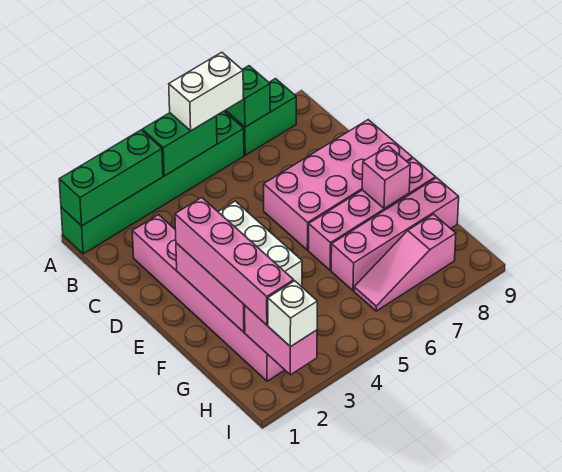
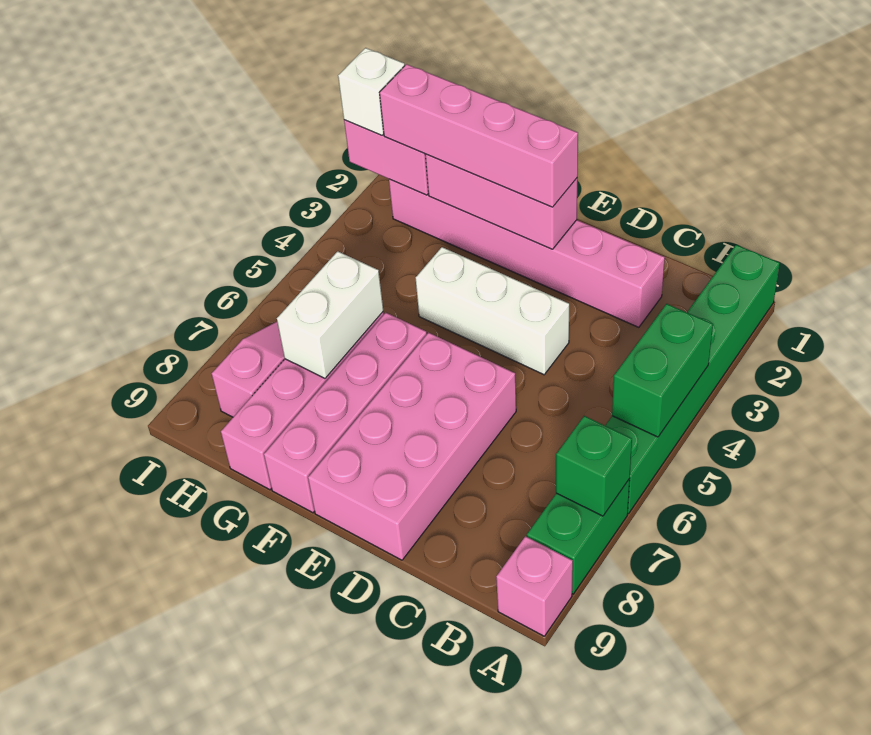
green 1x3 brick [59,130,163,226] -> none
white 1x2 brick [169,52,243,131] -> white 1x2 brick moved to [277,251,383,378]
pink 1x1 brick [362,146,410,209] -> pink 1x1 brick moved to [496,536,573,636]

